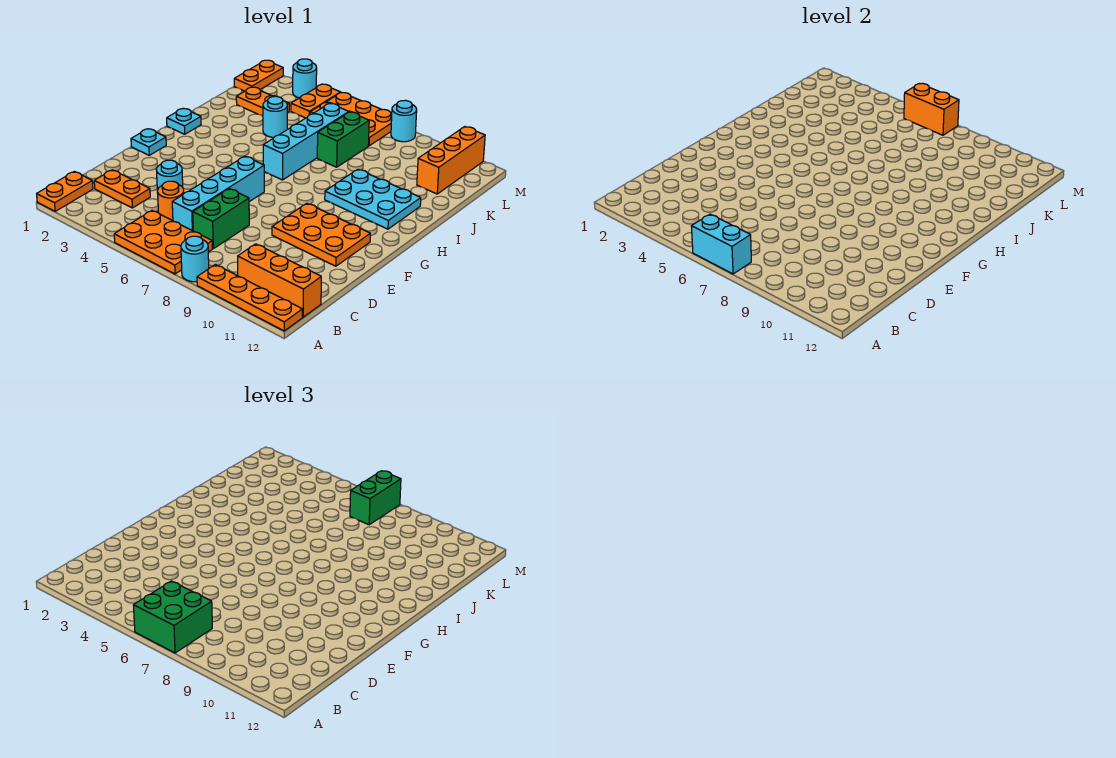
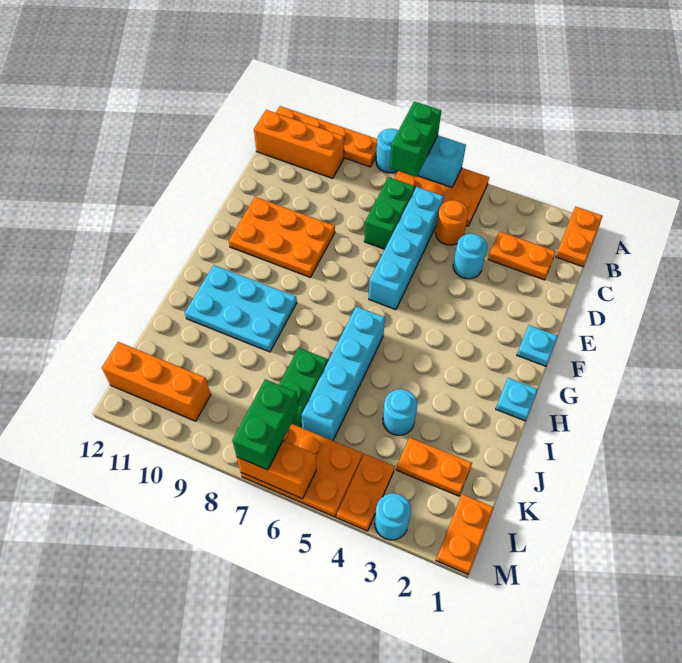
green 2x2 brick [133,581,212,653] -> green 1x2 brick [390,101,441,177]
orange 1x3 brick [417,127,485,194] -> orange 1x3 brick turned to [102,342,211,421]
cyan 1x1 round brick [391,100,417,142] -> none

